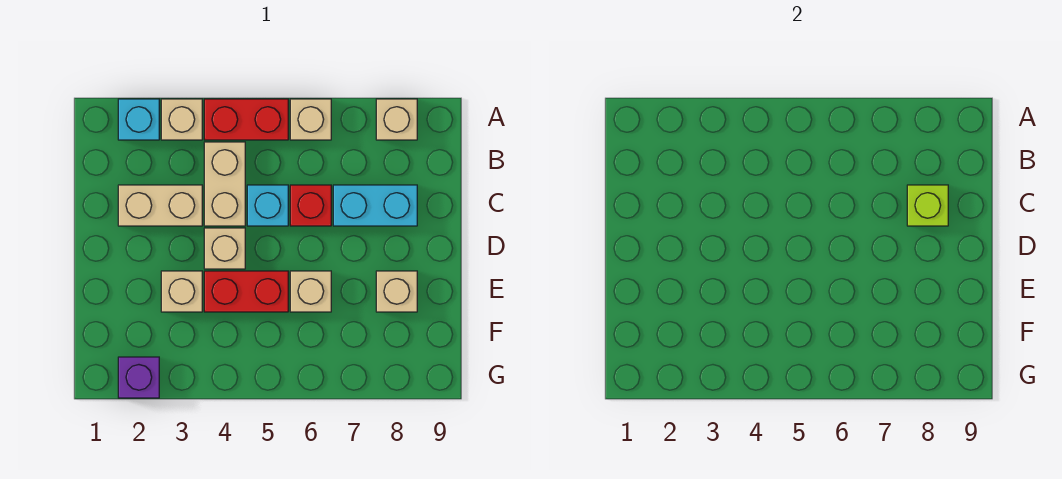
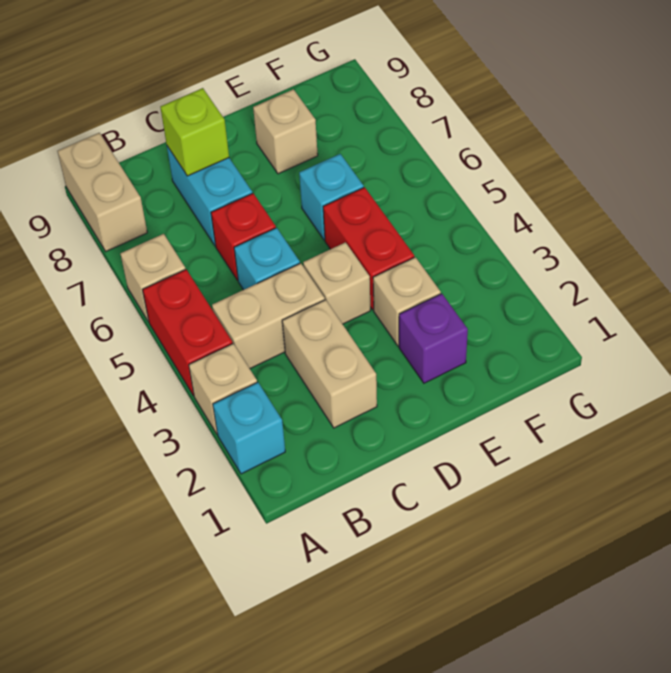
tan 1x1 brick [376,99,417,140] -> tan 1x2 brick [58,133,147,251]
tan 1x1 brick [290,271,331,312] -> cyan 1x1 brick [299,154,364,240]
purple 1x1 brick [118,357,159,398] -> purple 1x1 brick moved to [399,294,468,383]

